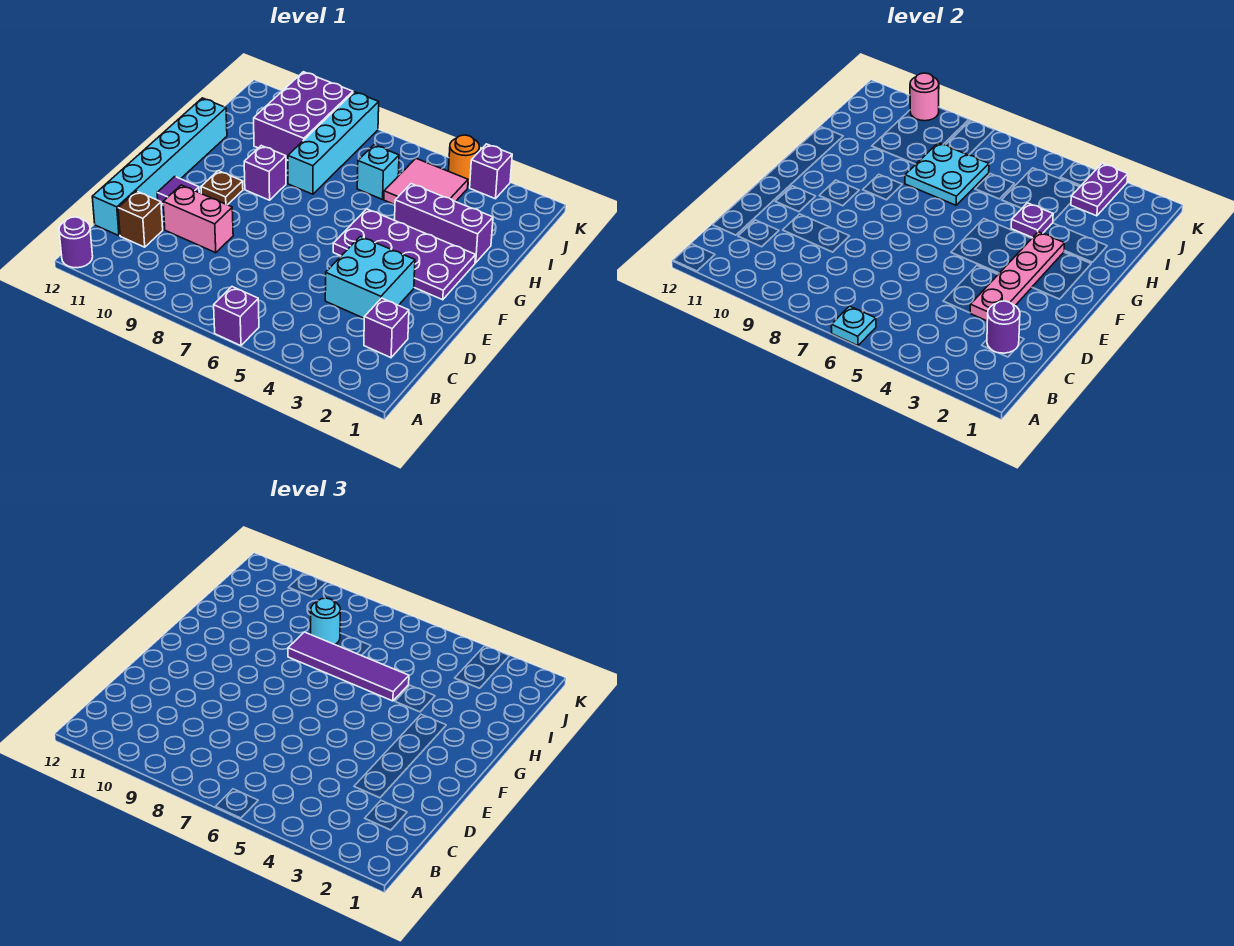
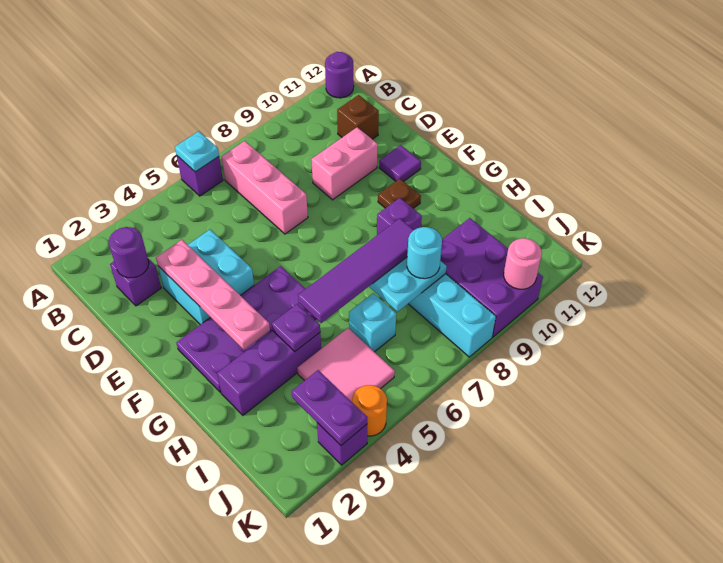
none -> pink 1x3 brick [222,141,308,234]
cyan 1x6 brick [92,98,227,236] -> none

